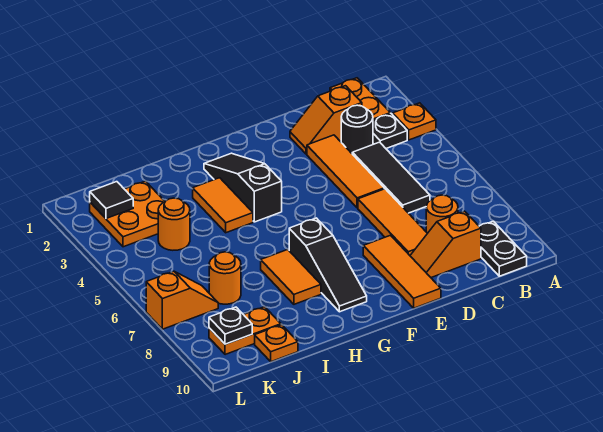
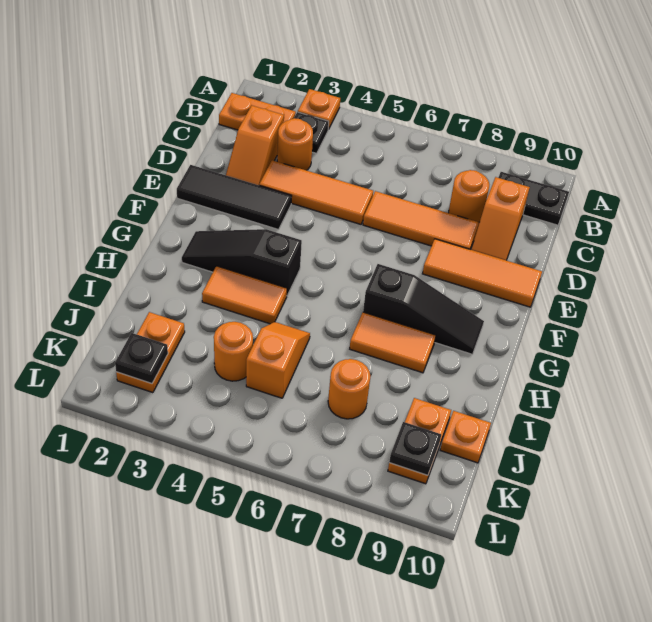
black 1x1 round brick [341,105,373,153] -> orange 1x1 round brick [277,118,313,170]
black 1x3 tile [352,142,430,213] -> black 1x3 tile moved to [177,165,292,230]
orange 2x2 plate [90,181,165,247] -> orange 1x2 plate [116,312,185,393]
black 1x1 tile [90,182,133,218] -> black 1x1 plate [115,333,168,384]
orange 1x2 slope [146,271,218,329] -> orange 1x2 slope moved to [246,322,310,398]

